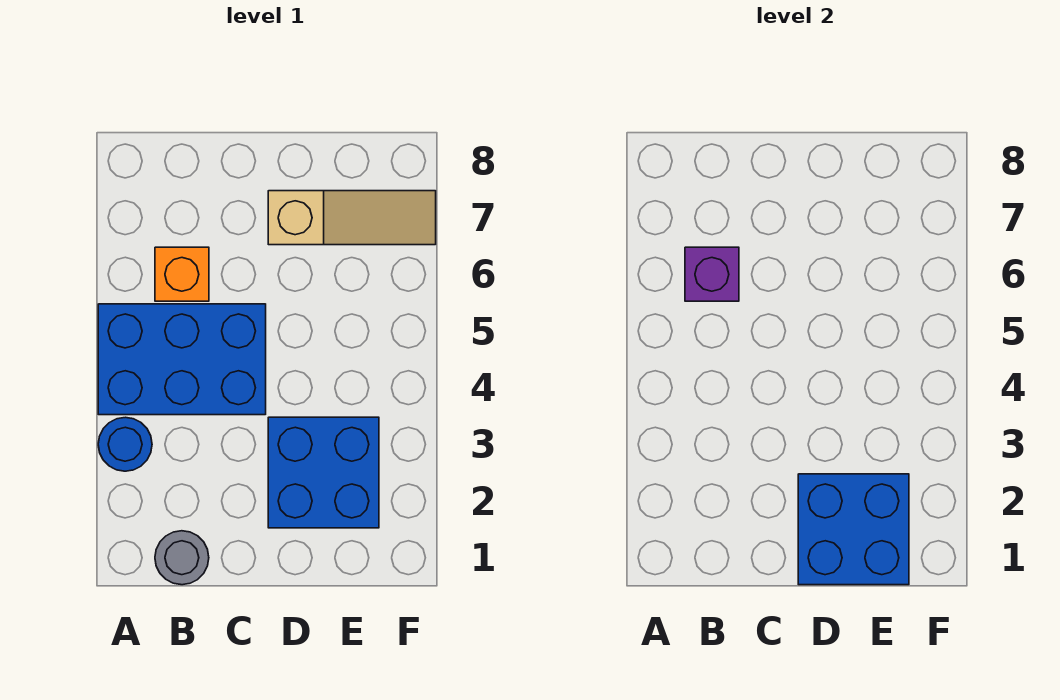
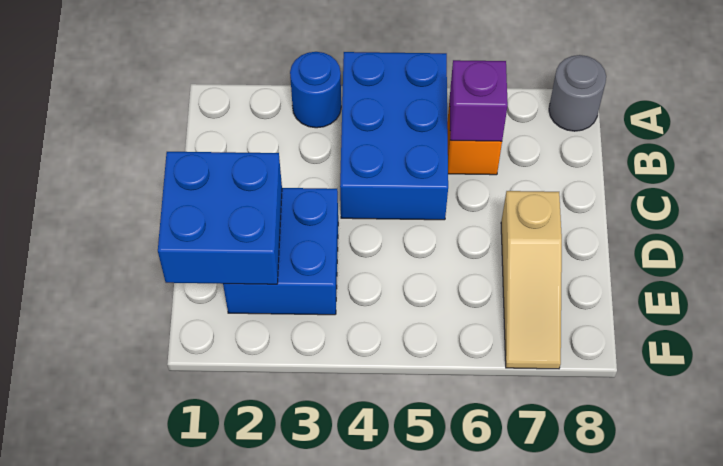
grey 1x1 round brick [155,531,209,585] -> grey 1x1 round brick moved to [549,55,606,131]

